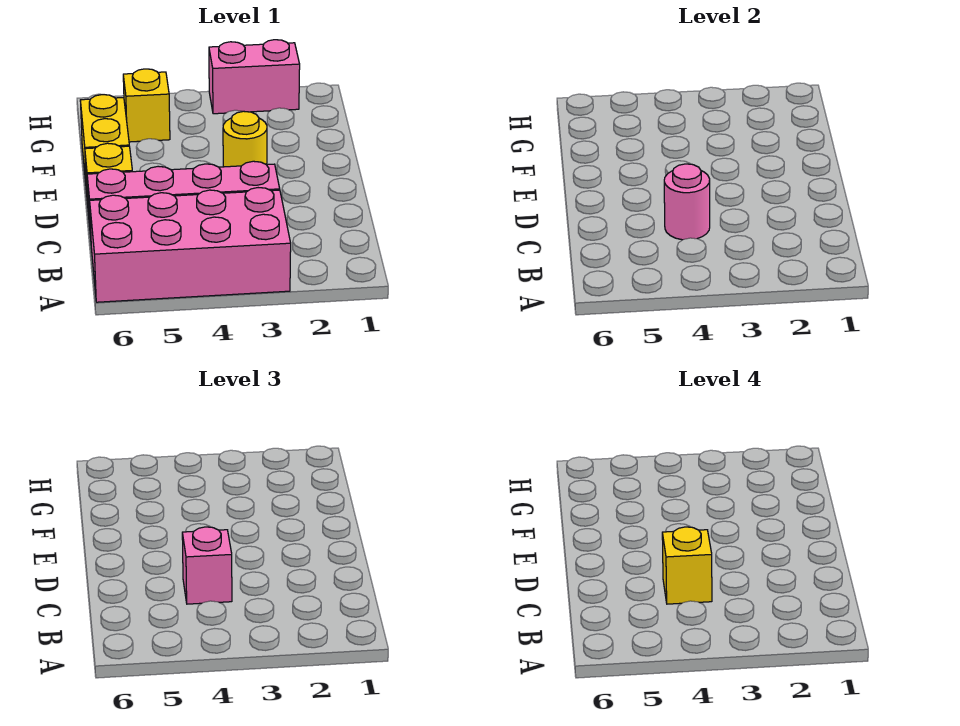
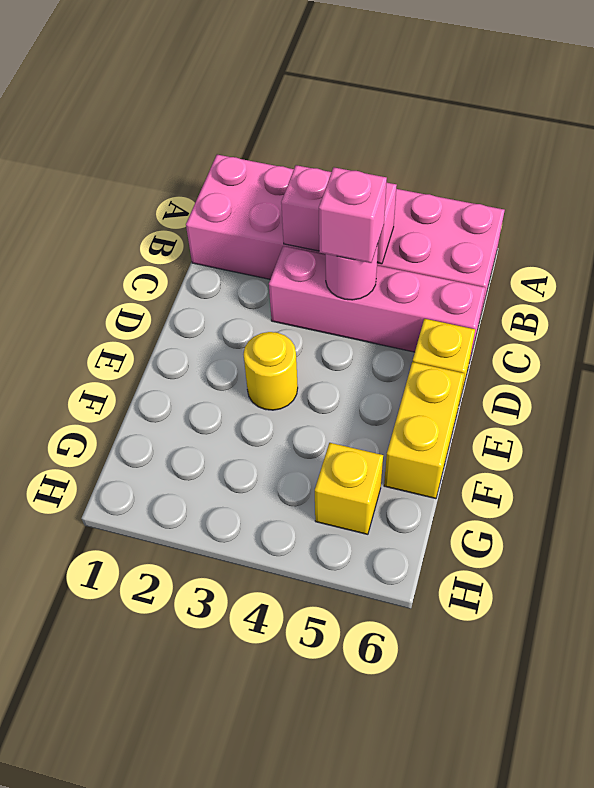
pink 2x4 brick [90,188,291,302] -> pink 2x6 brick [186,155,505,317]
yellow 1x1 brick [662,527,712,604] -> none
pink 1x2 brick [209,40,300,114] -> pink 1x2 brick moved to [281,165,397,264]

